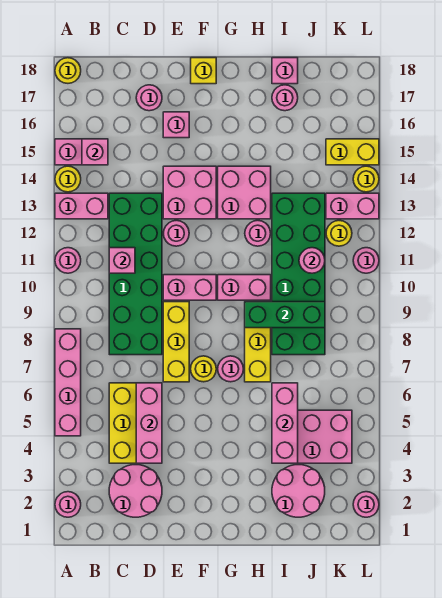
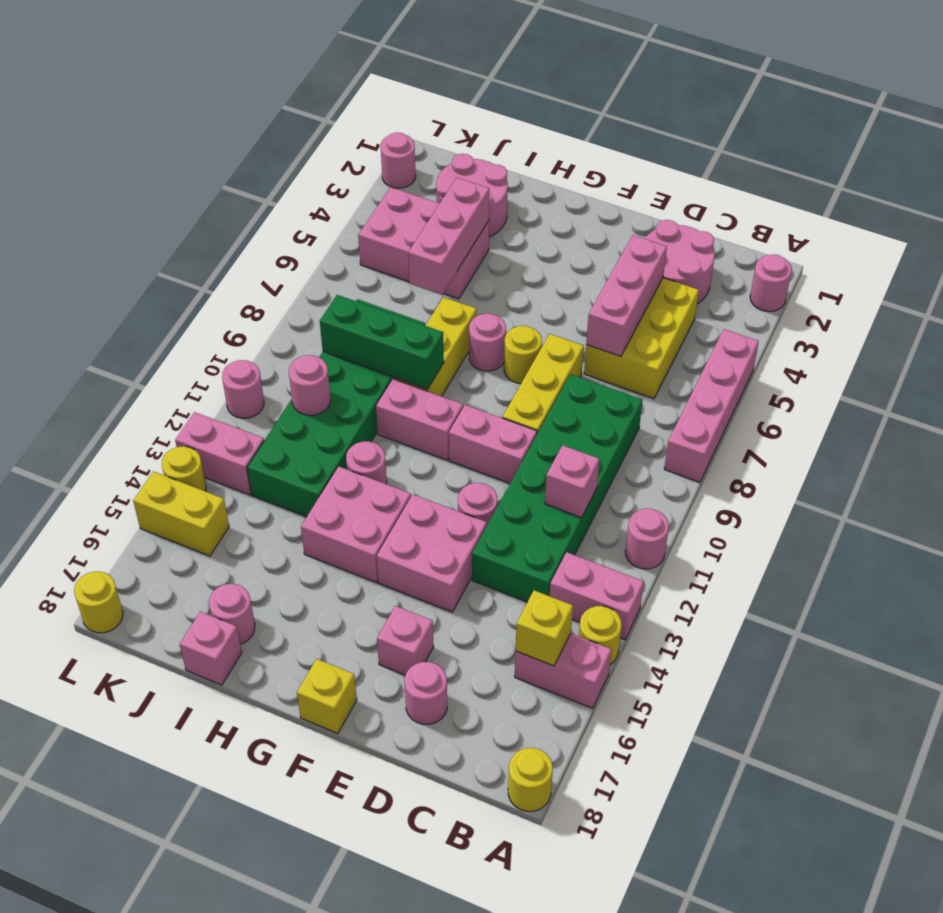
pink 1x1 brick [82,139,108,165] -> yellow 1x1 brick [516,590,573,666]
yellow 1x1 round brick [326,221,352,246] -> yellow 1x1 round brick moved to [74,571,123,633]

